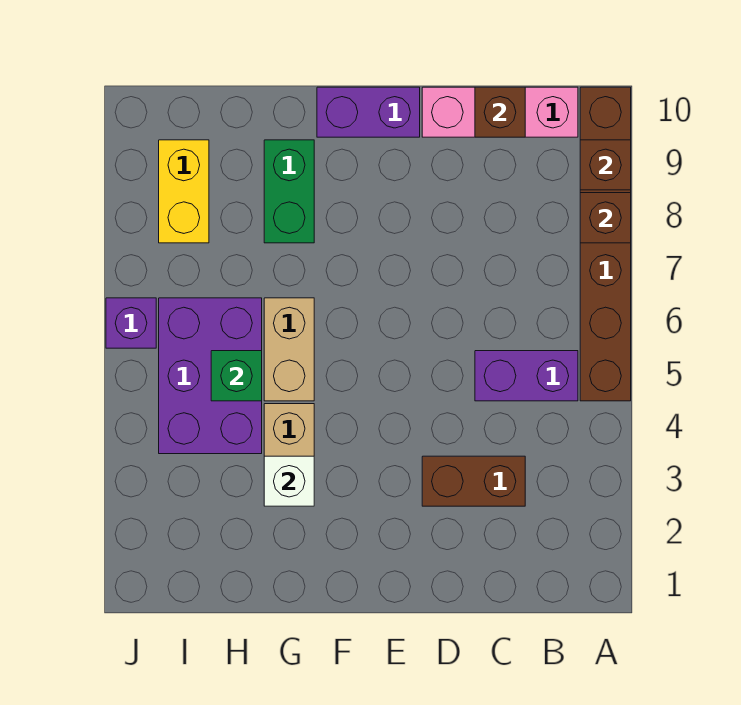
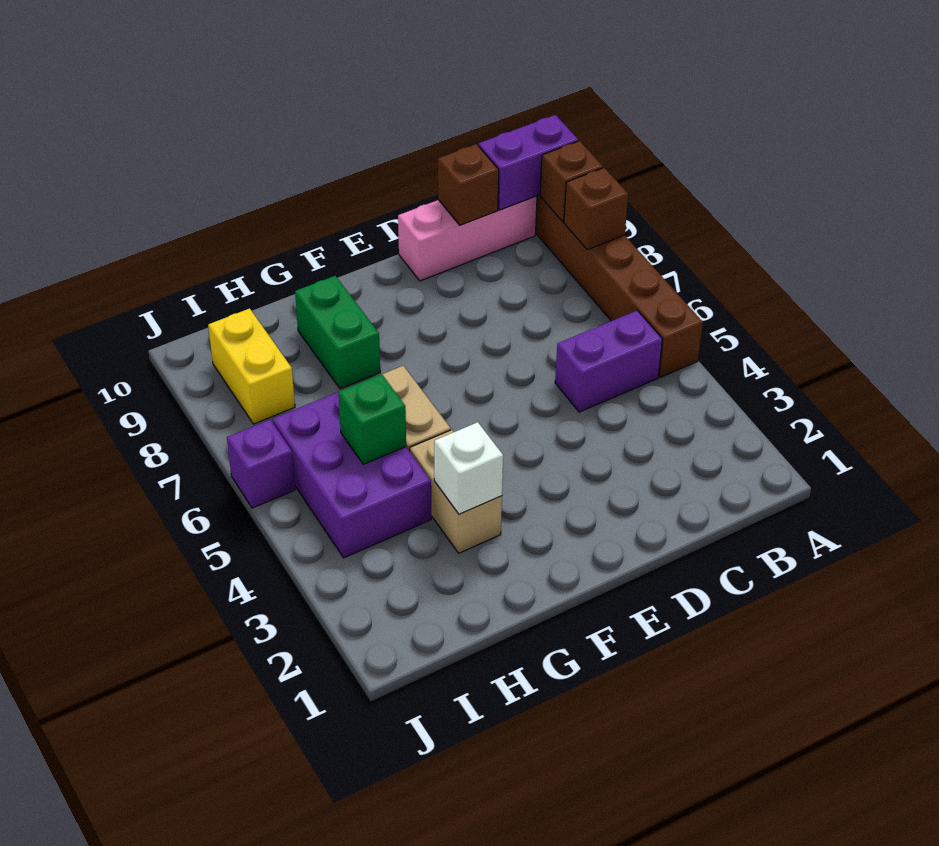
brown 1x2 brick [422,456,525,506] -> none
purple 1x2 brick [317,87,420,137] -> purple 1x2 brick moved to [478,115,578,210]

